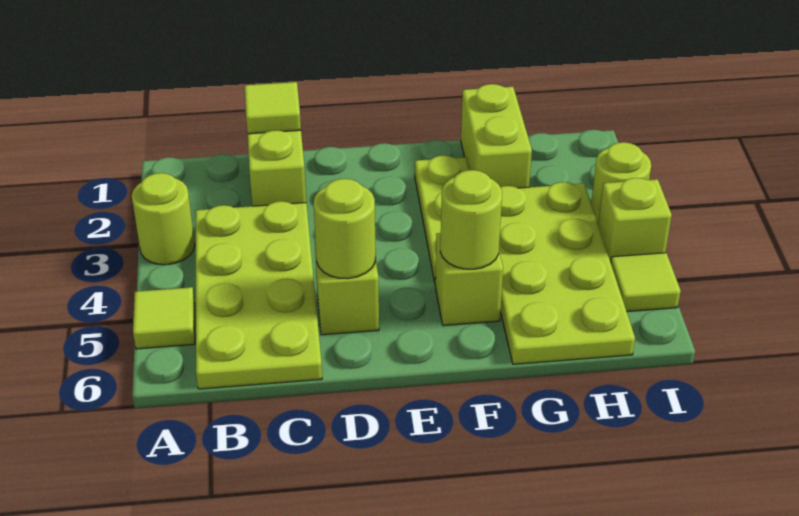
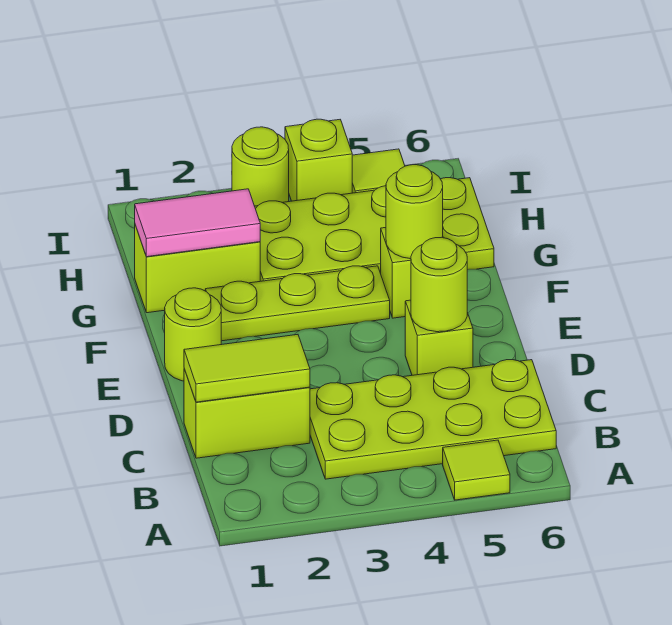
lime 1x1 round brick [132,173,195,265] -> lime 1x1 round brick moved to [165,288,221,381]
lime 1x1 tile [245,82,301,134] -> lime 1x2 tile [184,335,310,402]
none -> pink 1x2 tile [135,189,260,257]

